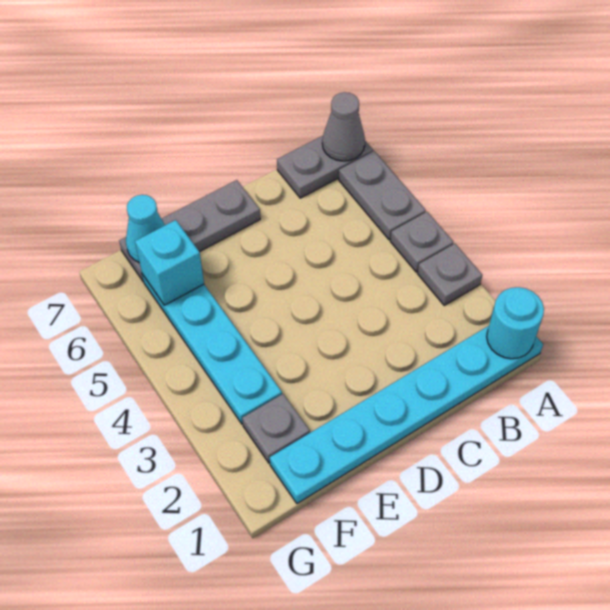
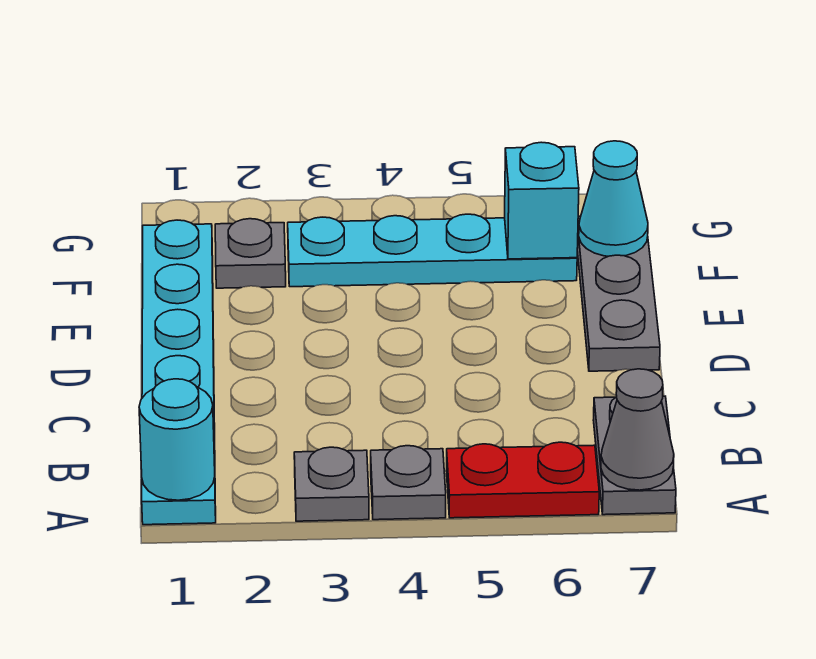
grey 1x2 plate [339,151,426,240] -> red 1x2 plate [446,442,599,518]

